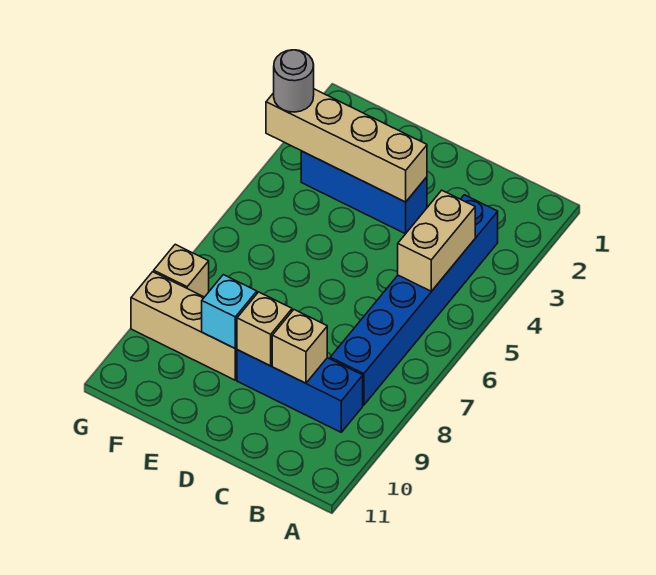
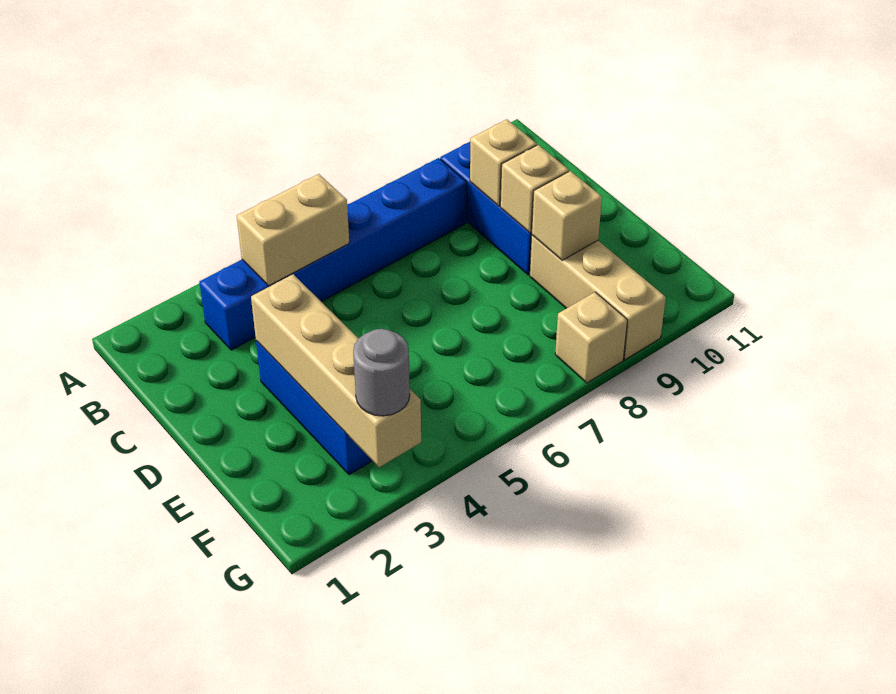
cyan 1x1 brick [202,275,257,348] -> tan 1x1 brick [532,171,602,260]

